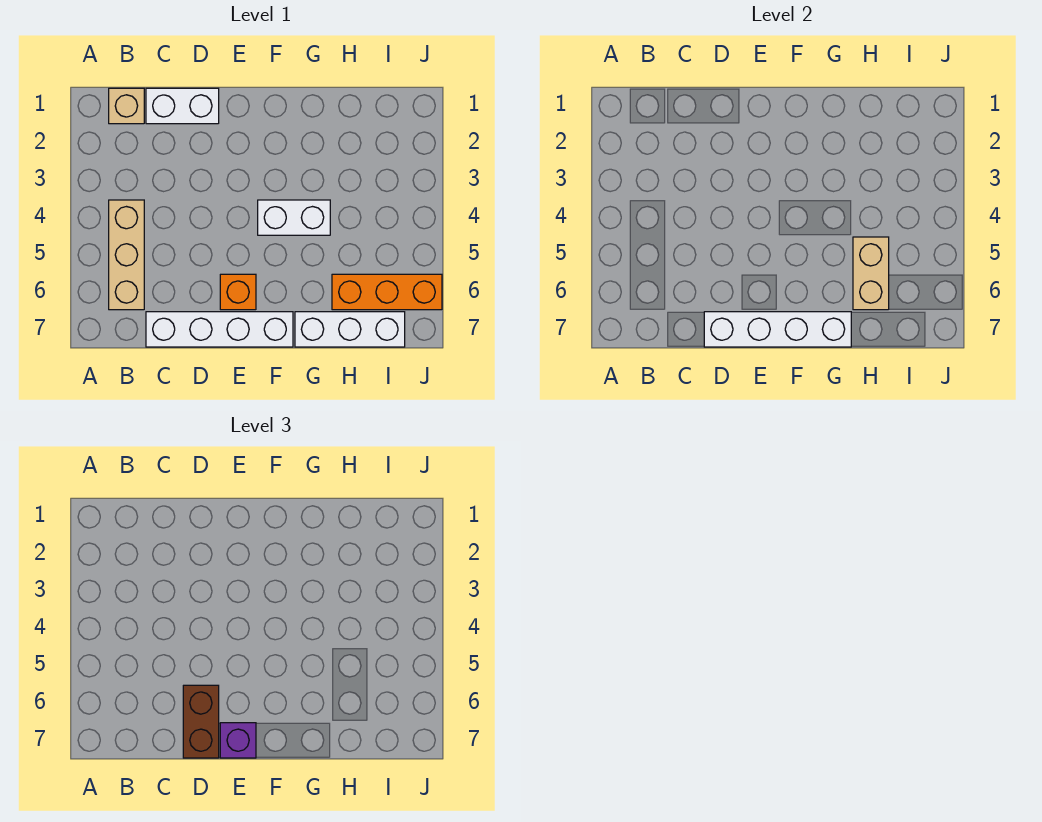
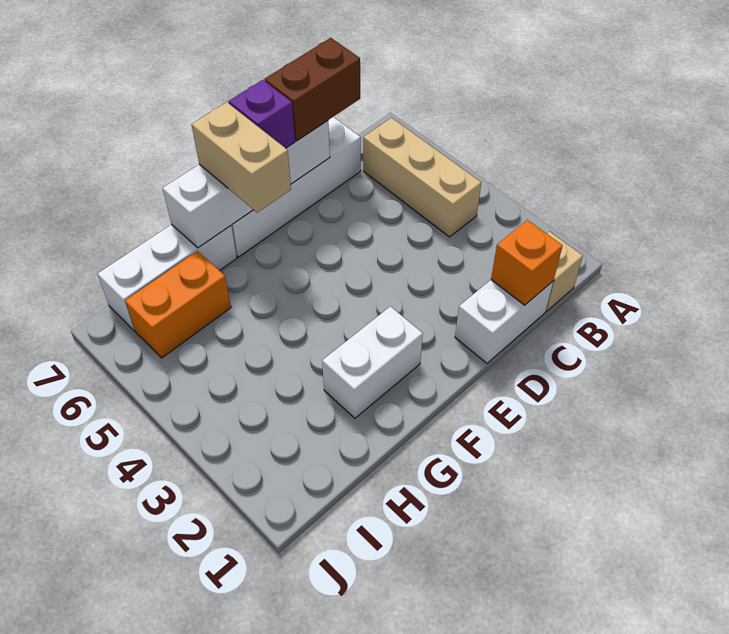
brown 1x2 brick [183,685,219,758] -> brown 1x2 brick turned to [265,38,360,141]
orange 1x1 brick [220,274,256,310] -> orange 1x1 brick moved to [491,220,563,305]
white 1x2 brick [258,200,330,235] -> white 1x2 brick moved to [322,306,423,418]
tan 1x2 brick [853,237,889,310] -> tan 1x2 brick moved to [191,102,291,213]
orange 1x3 brick [332,274,442,310] -> orange 1x2 brick [125,251,231,358]

